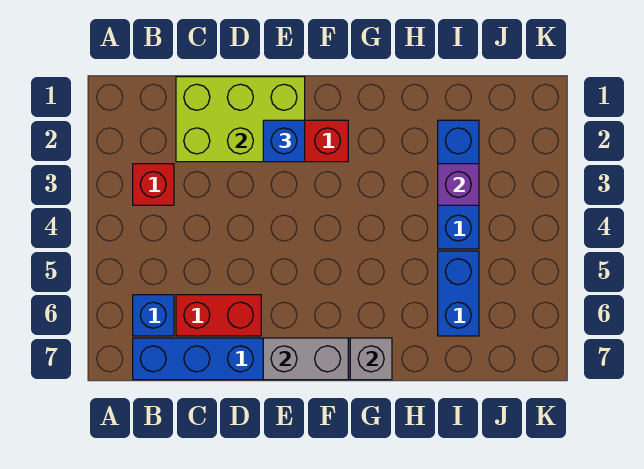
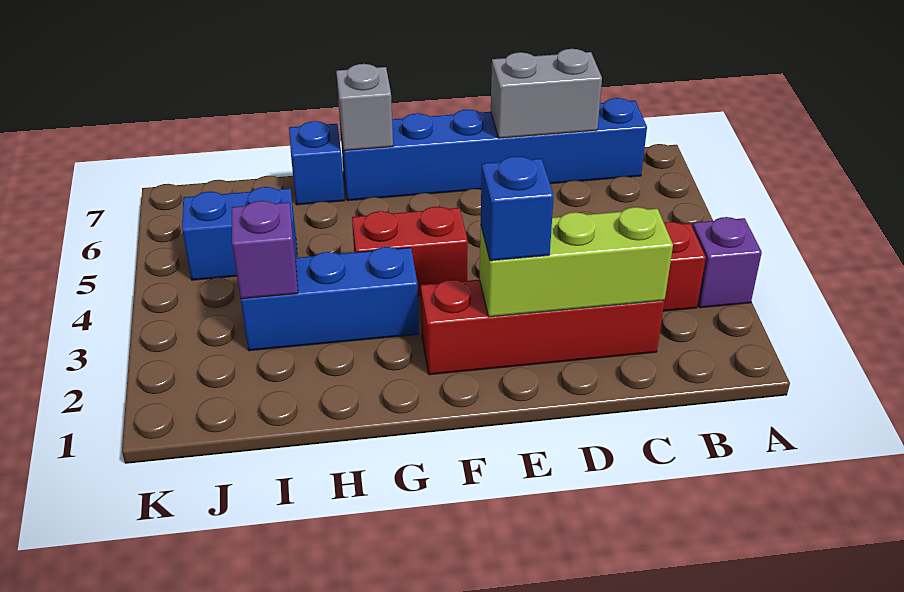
none -> purple 1x1 brick [692,217,762,308]
blue 1x1 brick [133,295,174,336] -> blue 1x1 brick moved to [289,121,345,205]
lime 2x3 brick [176,77,305,162] -> lime 1x3 brick [480,207,673,317]
red 1x2 brick [176,295,261,336] -> red 1x2 brick moved to [352,206,468,296]
grey 1x2 brick [263,338,348,380] -> grey 1x2 brick moved to [491,49,602,138]
blue 1x3 brick [438,120,479,249] -> blue 1x3 brick turned to [241,247,419,351]
blue 1x2 brick [438,251,479,336] -> blue 1x2 brick turned to [182,187,297,280]

